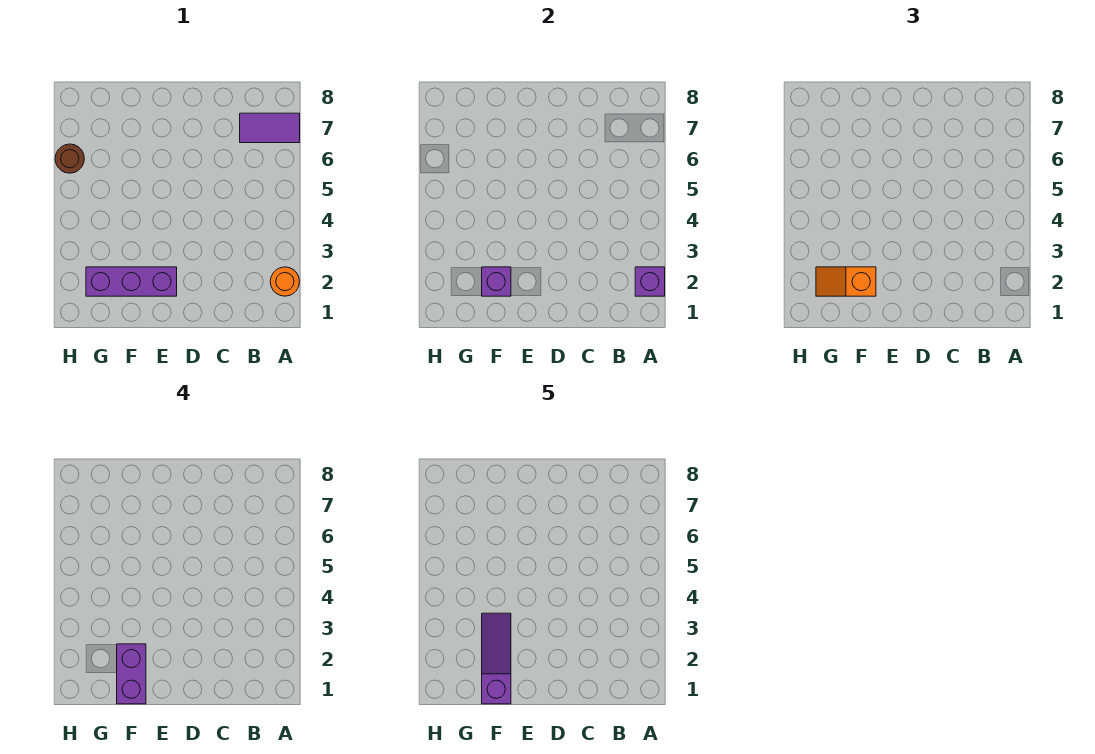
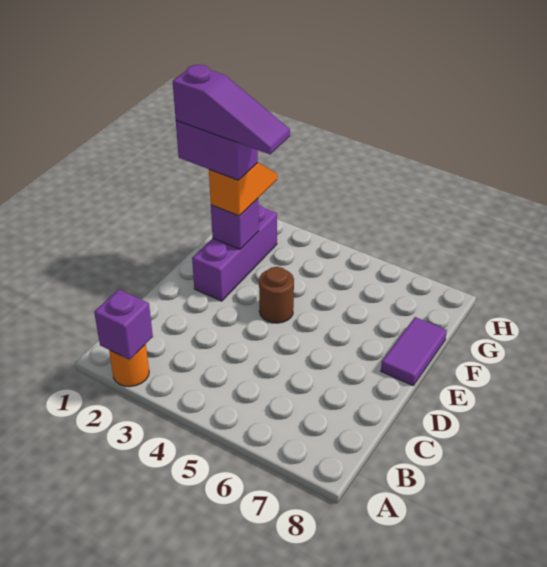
purple 1x2 tile [240,113,300,143] -> purple 1x2 tile moved to [381,317,447,386]
brown 1x1 round brick [55,144,84,173] -> brown 1x1 round brick moved to [259,267,294,323]

